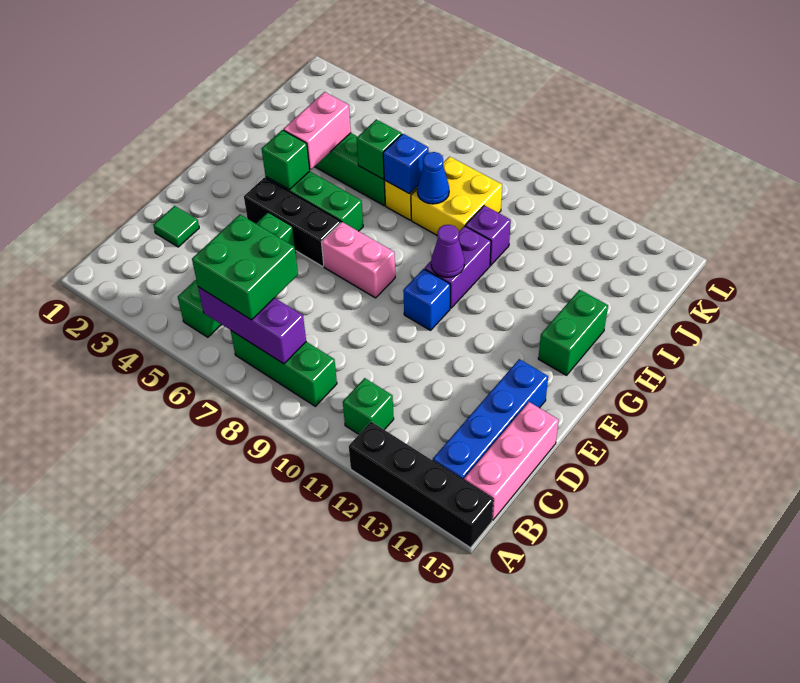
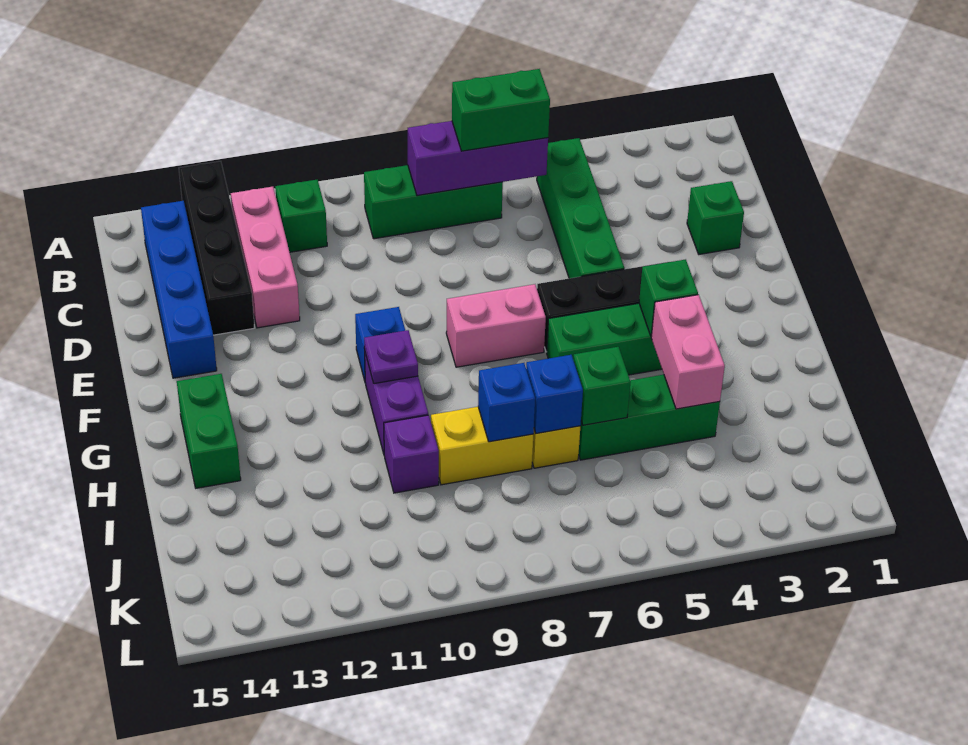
black 1x4 brick [349,422,493,548] -> black 1x4 brick turned to [179,161,255,335]
green 2x2 brick [192,215,298,320] -> green 1x2 brick [452,69,550,151]
pink 1x3 brick [464,402,559,520] -> pink 1x3 brick moved to [231,187,300,328]
green 1x1 tile [153,206,199,247] -> green 1x1 brick [687,181,744,254]
purple 1x1 cone [431,225,465,277] -> purple 1x1 plate [364,330,418,384]
yellow 2x2 brick [411,156,502,235] -> yellow 1x2 brick [431,407,533,485]
blue 1x1 cone [417,152,449,204] -> blue 1x1 brick [478,363,535,442]

